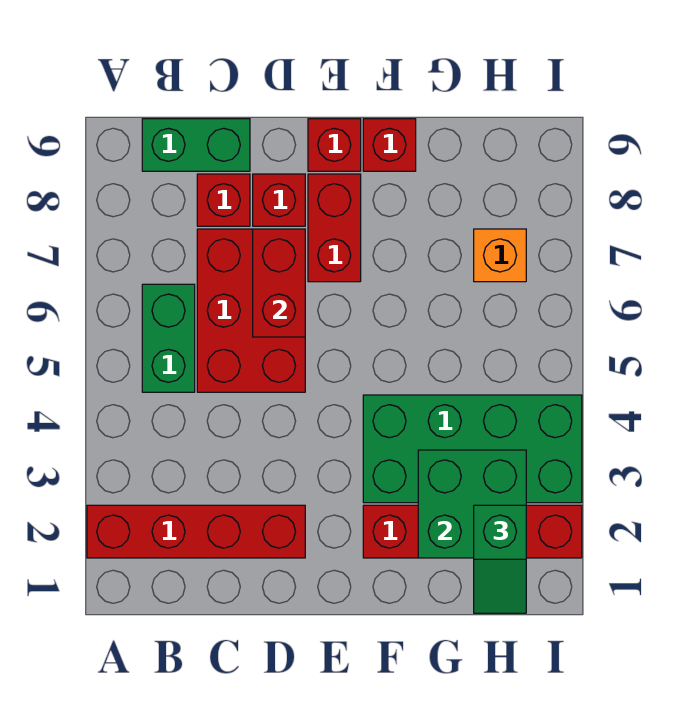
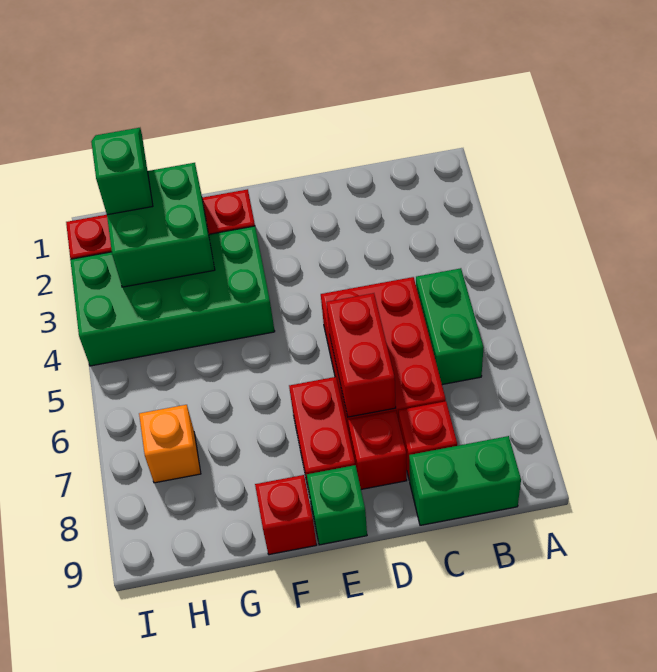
red 1x4 brick [87,505,305,558] -> none
red 1x1 brick [308,119,361,171] -> green 1x1 brick [307,465,367,545]

